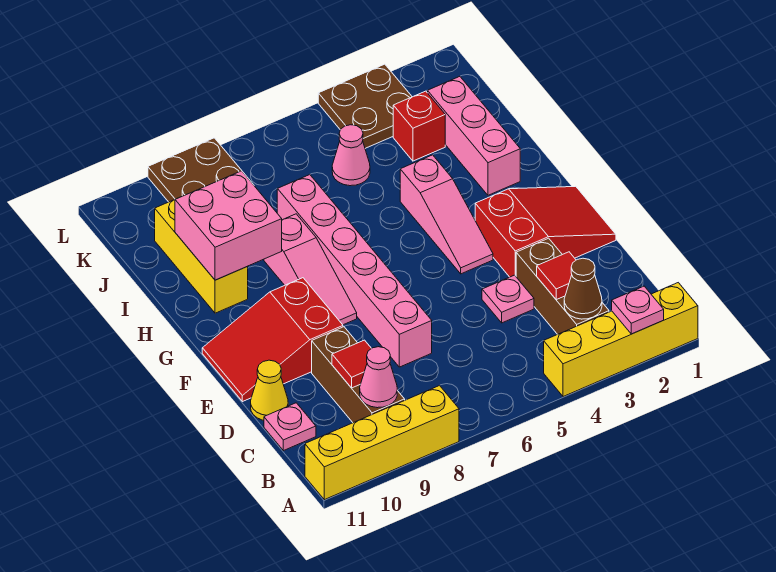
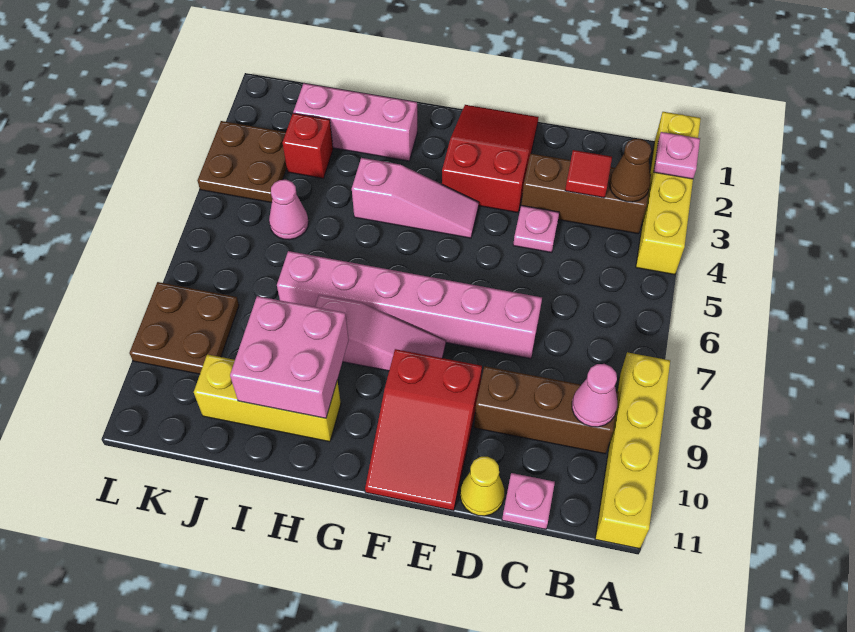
red 1x1 tile [332,340,372,388] -> none

